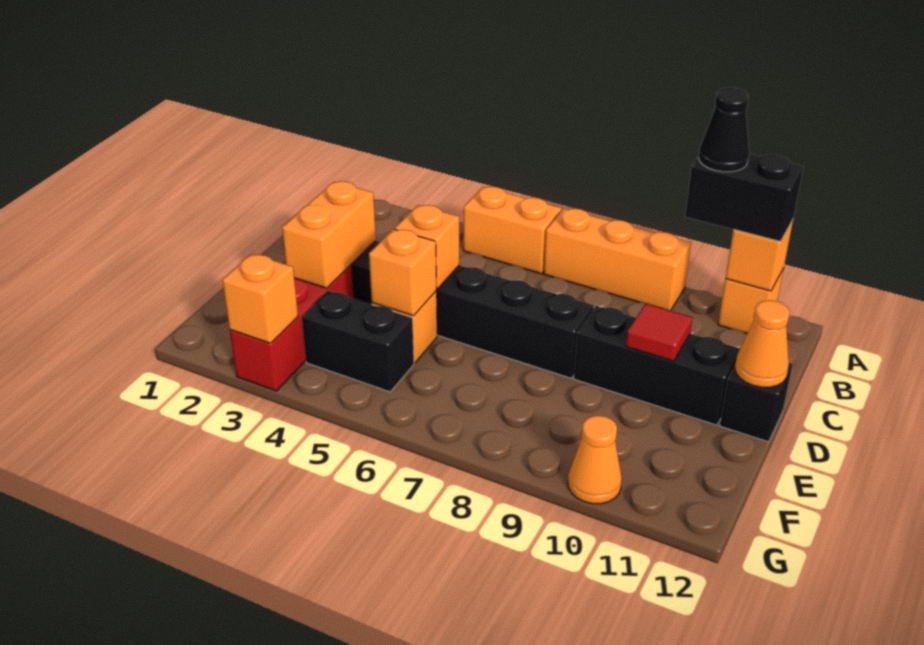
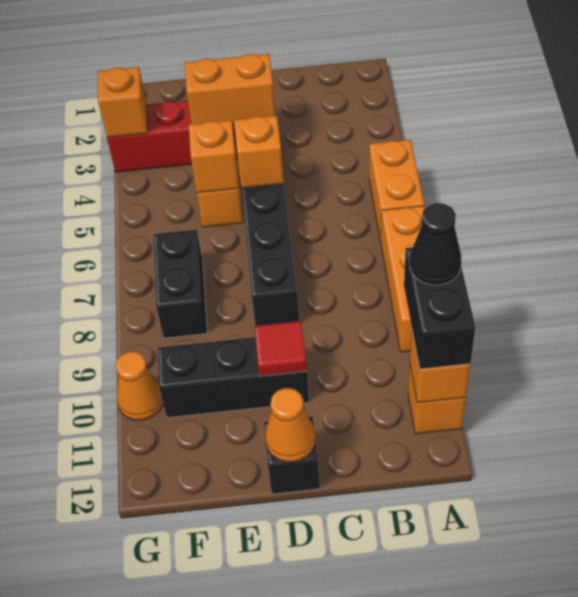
black 1x3 brick [574,306,740,425] -> black 1x3 brick turned to [158,337,309,418]
black 1x2 brick [302,291,414,392] -> black 1x2 brick moved to [153,229,207,338]

